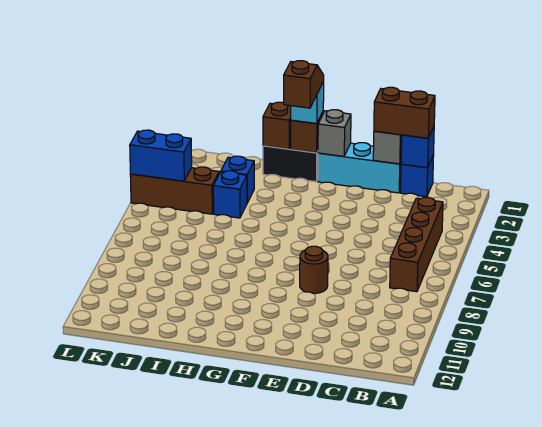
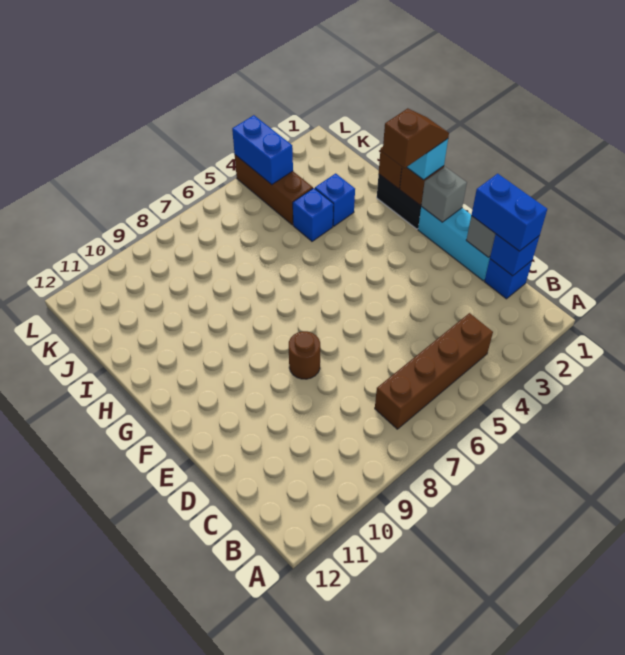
brown 1x2 brick [374,87,435,138] -> blue 1x2 brick [471,174,547,251]

